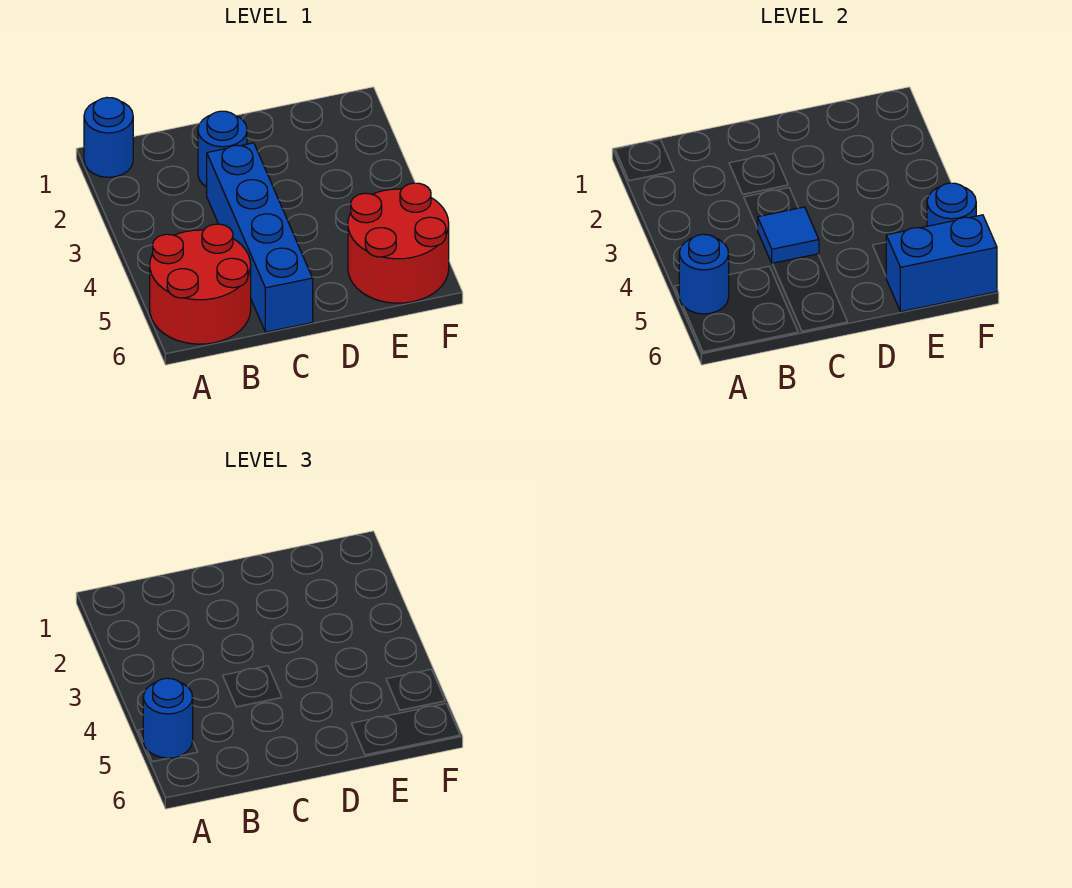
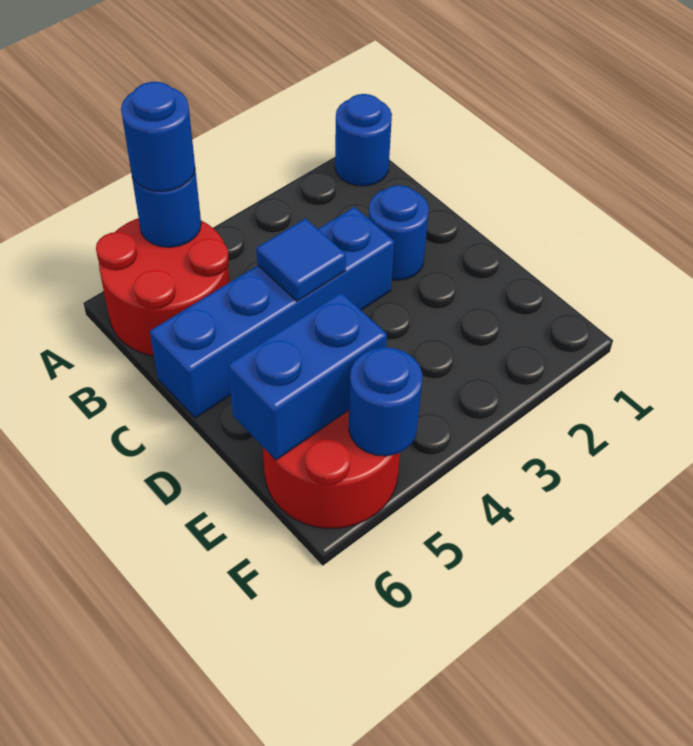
blue 1x2 brick [886,215,997,312] -> blue 1x2 brick turned to [228,293,387,460]

